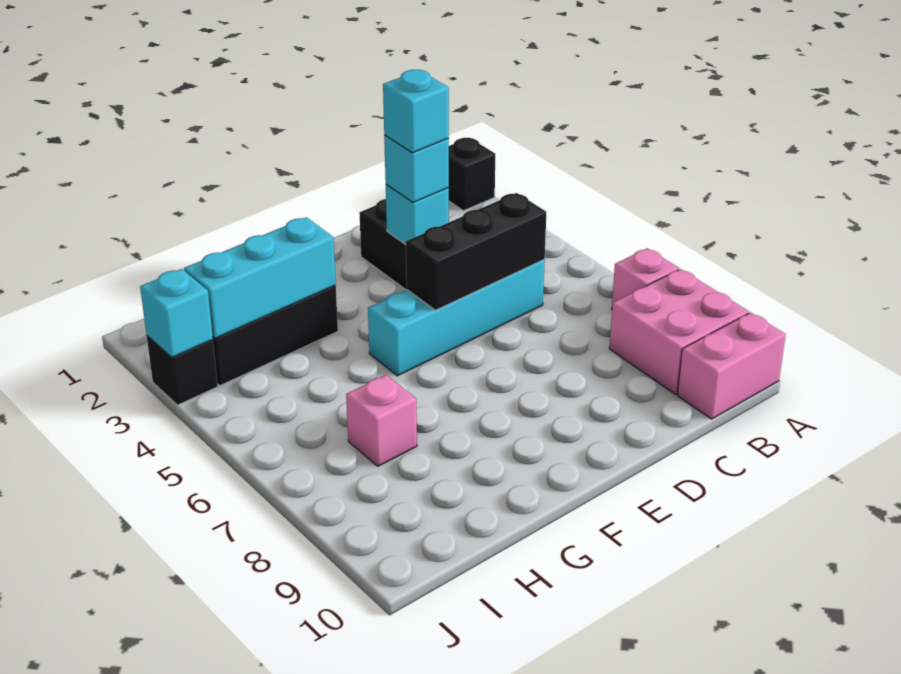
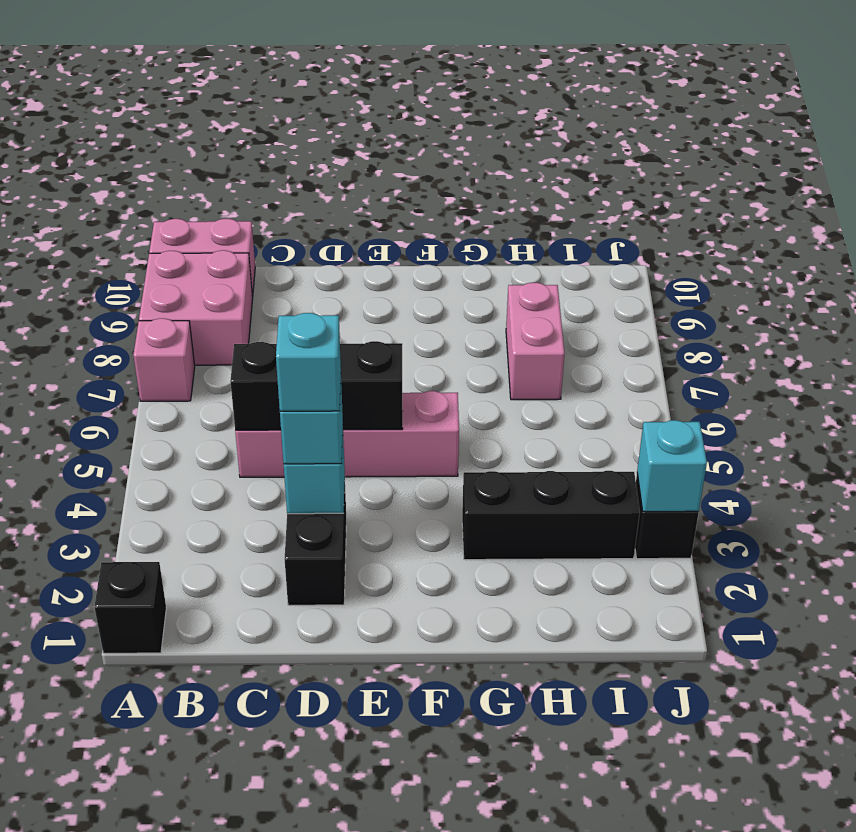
cyan 1x4 brick [368,260,545,376] -> pink 1x4 brick [235,391,459,477]
cyan 1x3 brick [184,217,336,338] -> none
pink 1x1 brick [346,375,417,466] -> pink 1x2 brick [506,283,565,400]

